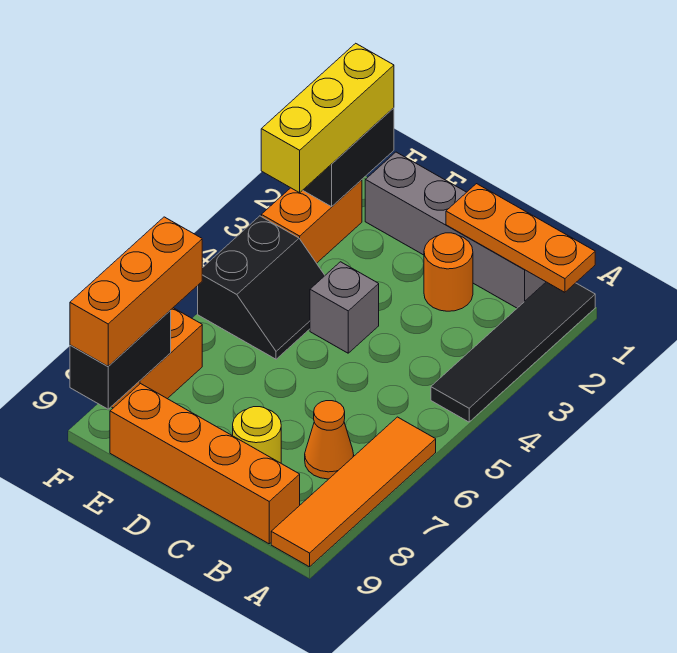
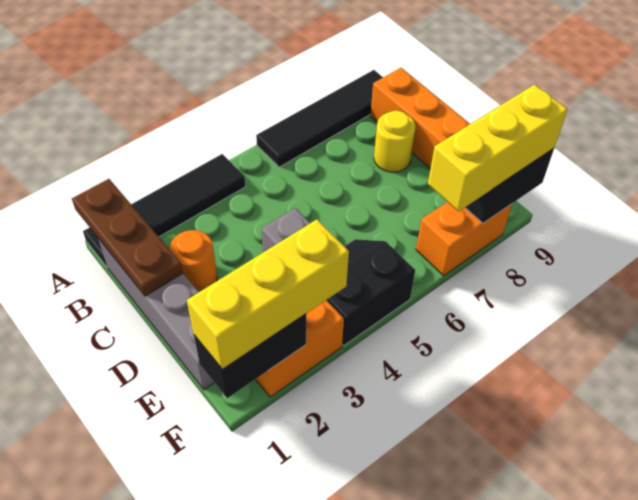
orange 1x3 plate [446,184,595,292] -> brown 1x3 plate [72,179,183,296]
orange 1x4 tile [271,417,436,567] -> black 1x4 tile [256,70,383,167]
orange 1x1 cone [305,401,354,479] -> none
orange 1x3 brick [70,217,202,366] -> yellow 1x3 brick [428,84,568,211]

